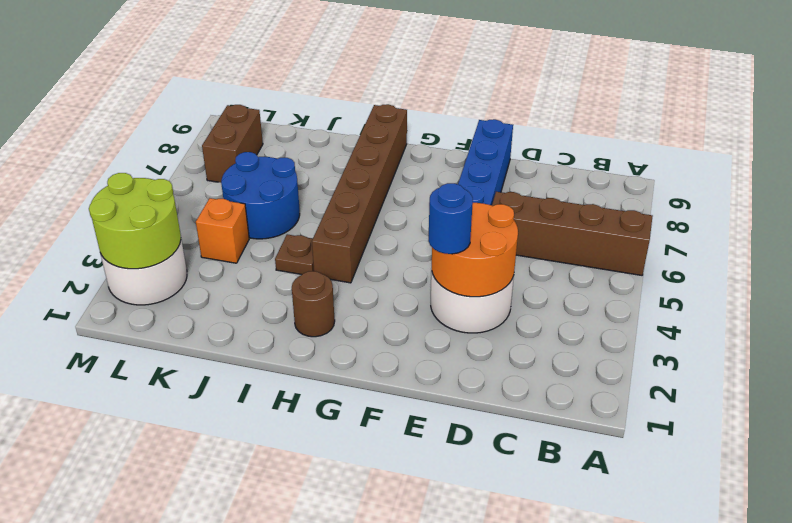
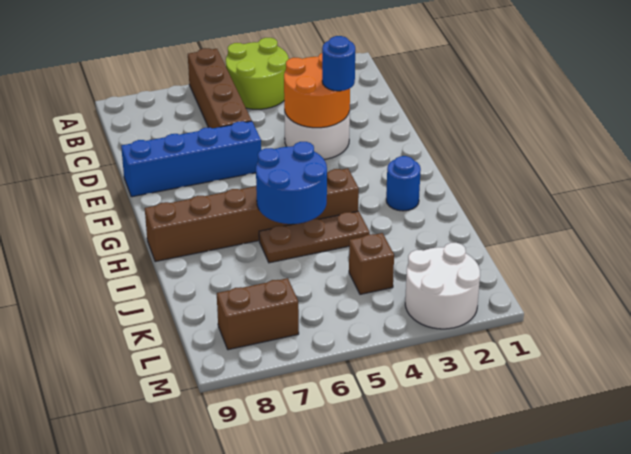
brown 1x1 round brick [292,271,335,337] -> blue 1x1 round brick [386,156,421,211]
brown 1x1 plate [275,234,314,275] -> brown 1x3 plate [259,211,370,263]
blue 2x2 round brick [221,152,300,239] -> blue 2x2 round brick moved to [256,142,327,224]
orange 1x1 brick [196,198,249,263] -> brown 1x1 brick [349,233,394,294]
lime 2x2 round brick [89,173,181,269] -> lime 2x2 round brick moved to [226,38,289,109]

